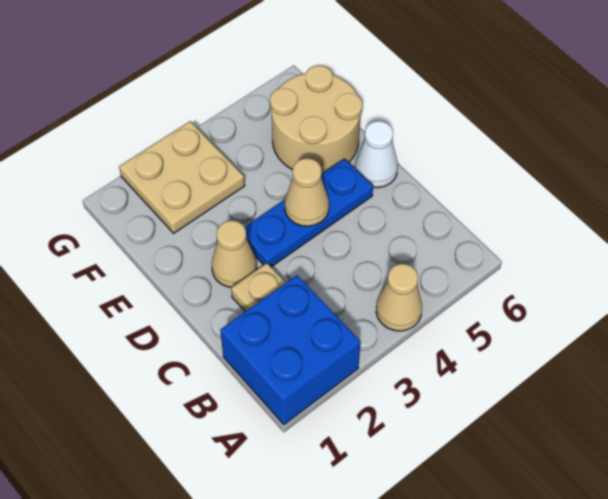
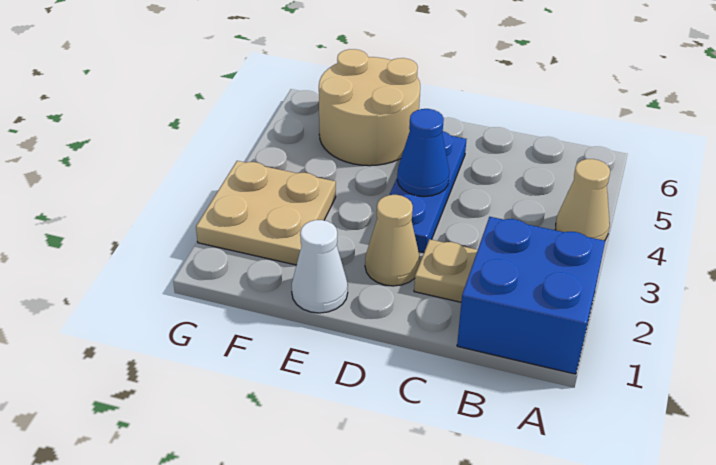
tan 1x1 cone [285,158,329,226] -> blue 1x1 cone [397,109,449,197]
white 1x1 cone [355,121,398,188] -> white 1x1 cone moved to [292,220,348,313]

